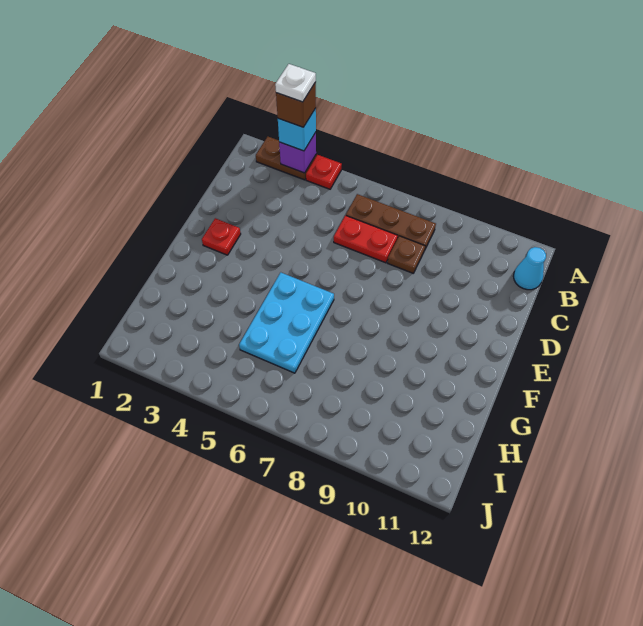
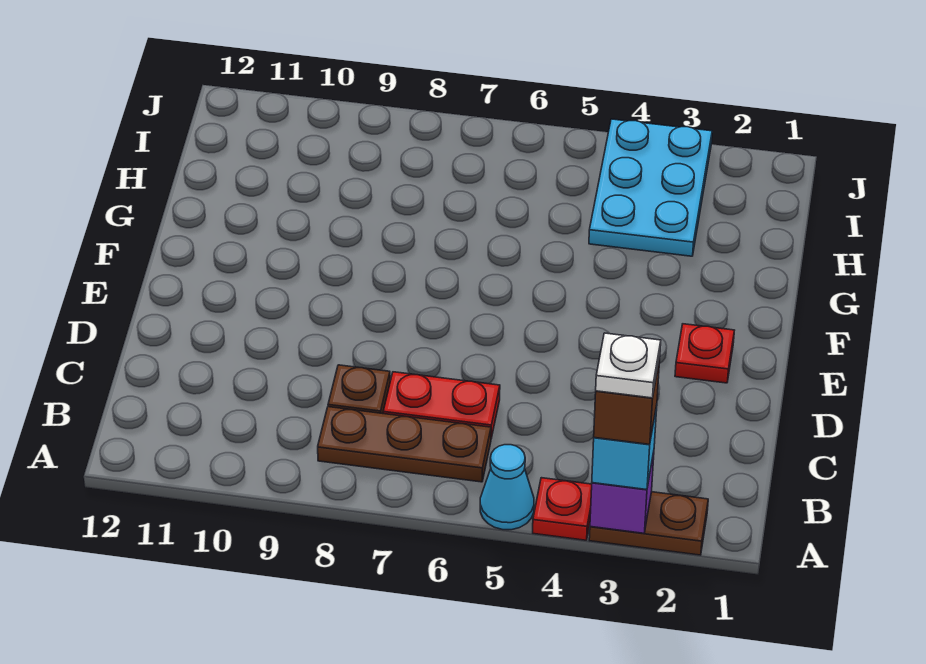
cyan 1x1 cone [513,247,546,290] -> cyan 1x1 cone moved to [480,445,534,530]
cyan 2x3 plate [239,273,334,373] -> cyan 2x3 plate moved to [589,119,712,256]

